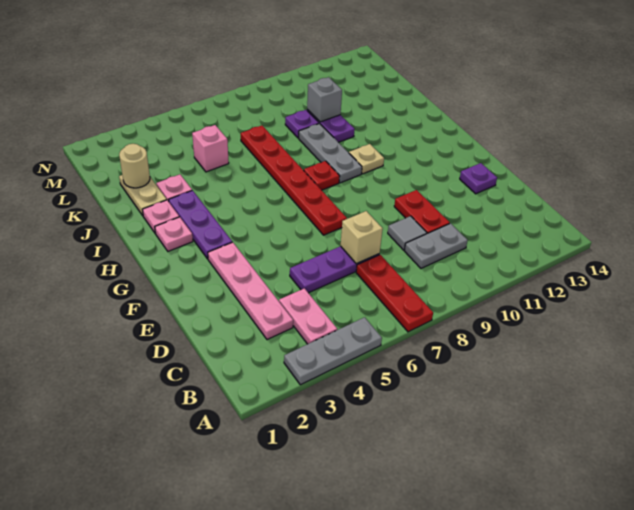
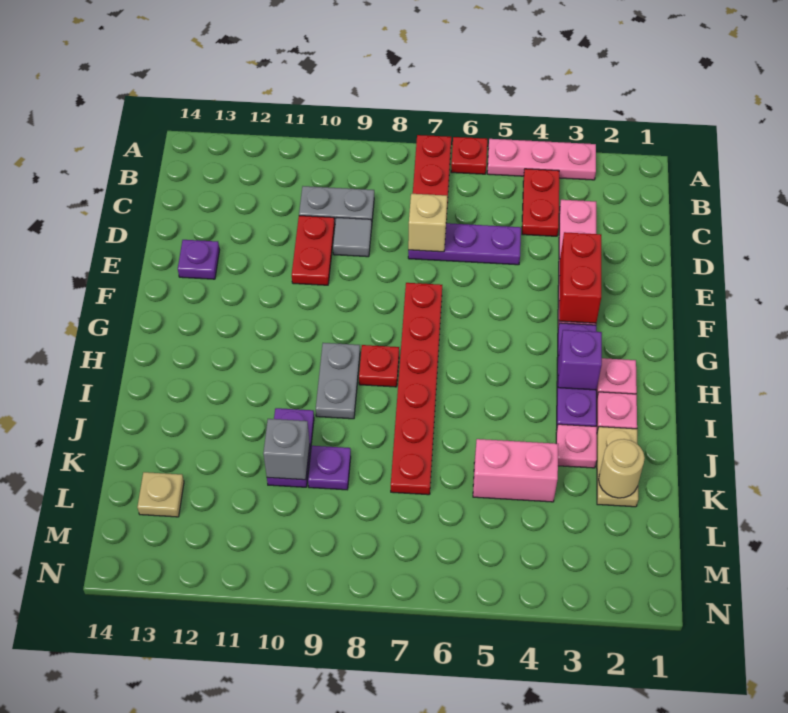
grey 1x3 plate [284,317,382,385] -> pink 1x3 plate [487,139,596,180]
none -> red 1x1 plate [451,137,487,174]
pink 1x2 plate [279,288,337,344] -> red 1x2 plate [522,169,559,236]
none -> red 1x2 brick [559,232,601,323]
none -> purple 1x1 brick [558,330,602,390]
grey 1x3 plate [299,124,362,183] -> grey 1x2 plate [316,343,360,419]
tan 1x1 plate [349,144,384,174] -> tan 1x1 plate moved to [137,472,184,517]
pink 1x1 brick [192,125,229,172] -> pink 1x2 brick [473,439,558,502]

